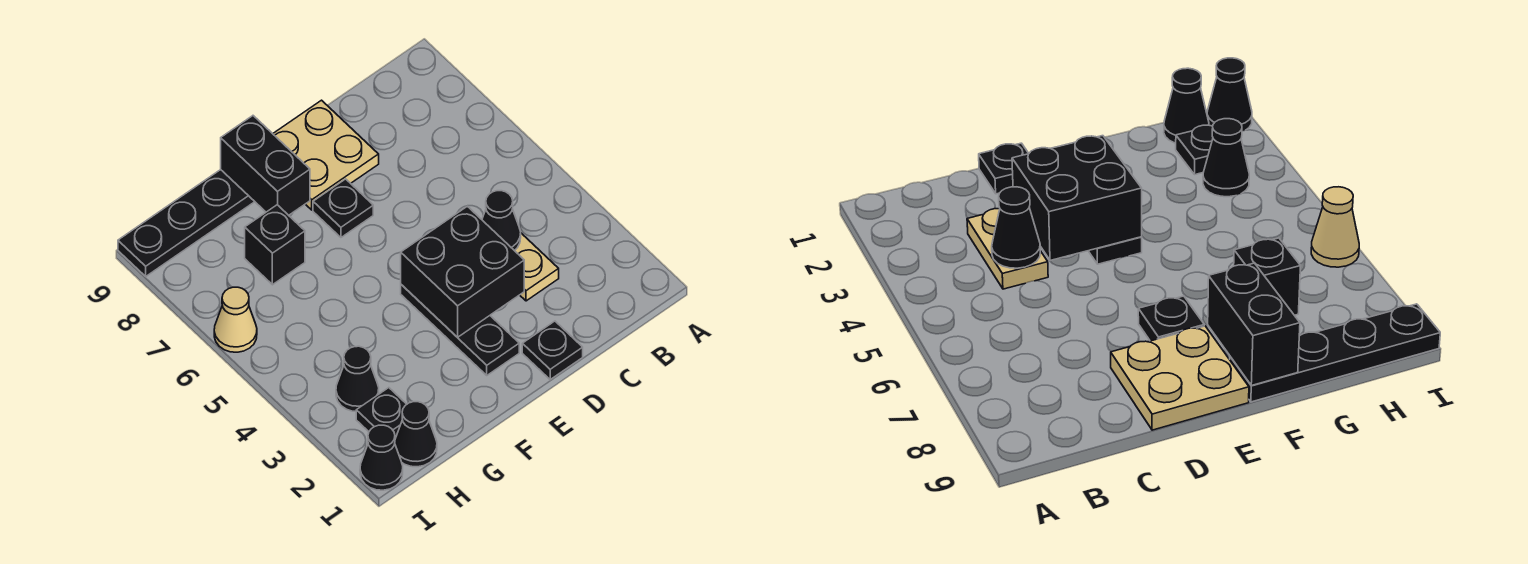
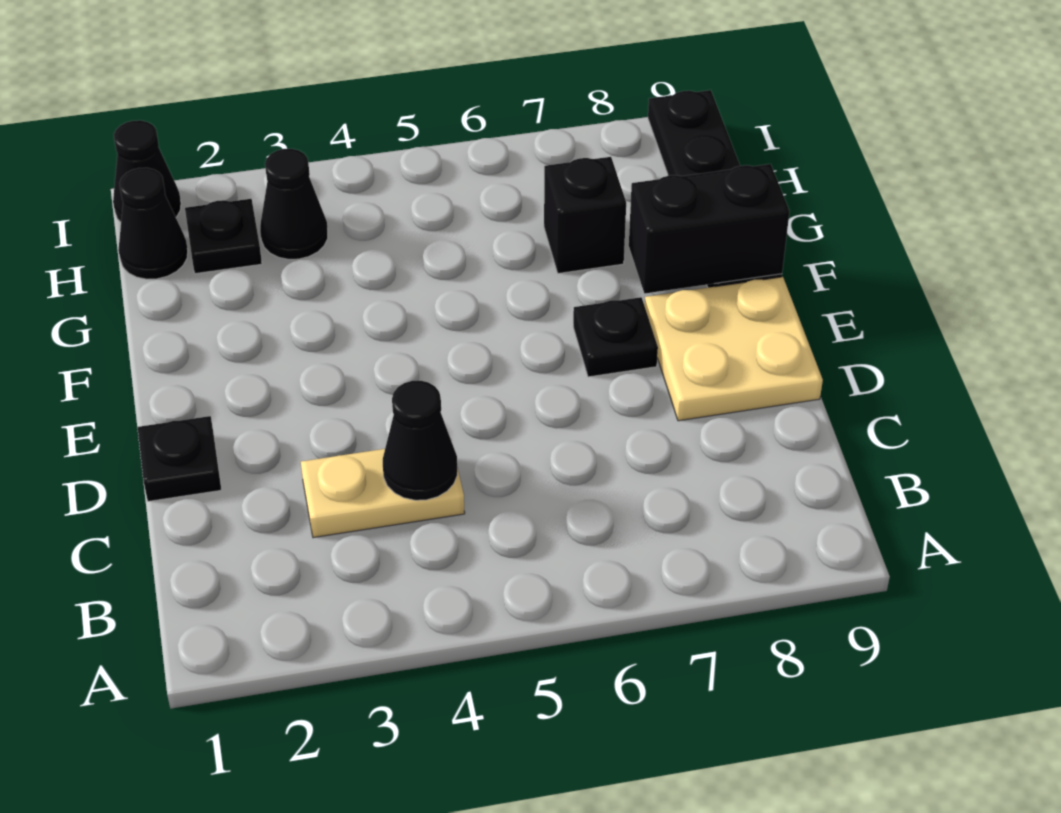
black 2x2 brick [401,206,524,337] -> none
black 1x3 plate [401,285,519,375] -> none
tan 1x1 cone [214,287,257,352] -> none

